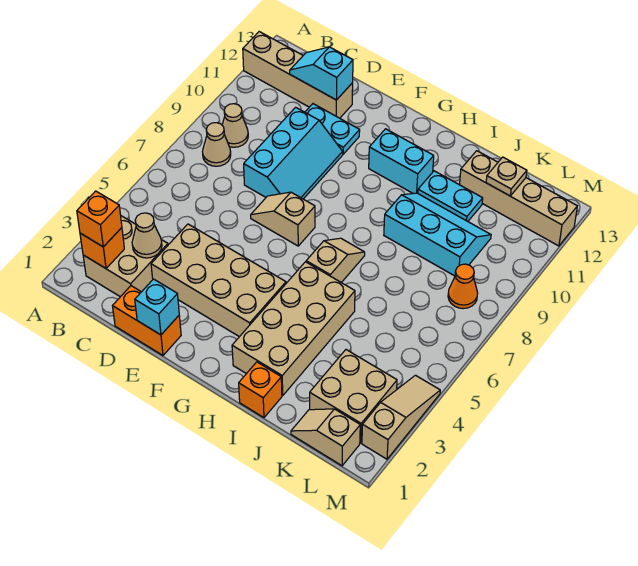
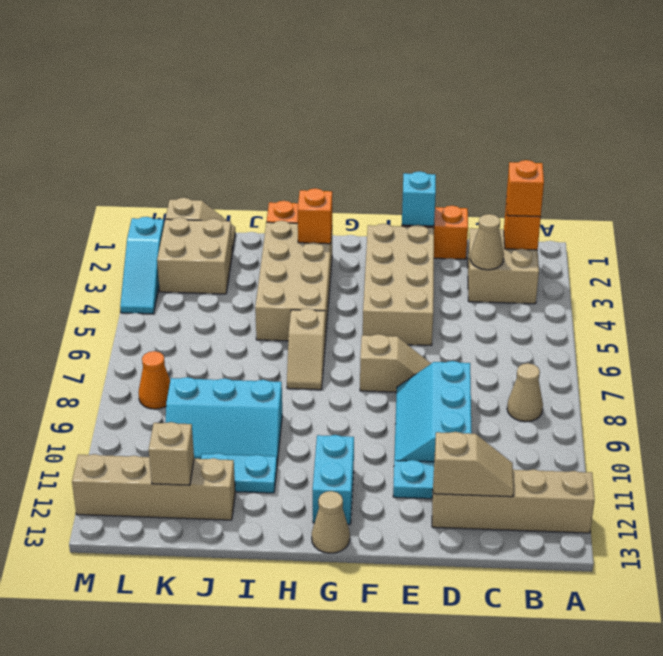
tan 1x1 cone [222,104,248,147] -> tan 1x1 cone moved to [312,491,350,553]
cyan 1x2 slope [290,47,353,100] -> tan 1x2 slope [434,432,514,497]
tan 2x4 brick [151,224,286,337] -> tan 2x4 brick turned to [363,224,434,345]
cyan 1x2 brick [369,129,434,194] -> cyan 1x2 brick turned to [313,435,354,524]
none -> orange 1x1 brick [298,188,332,244]
tan 1x1 plate [486,157,527,196] -> tan 1x1 brick [149,422,194,485]
tan 1x3 slope [362,375,440,459] -> cyan 1x3 slope [120,217,164,314]

